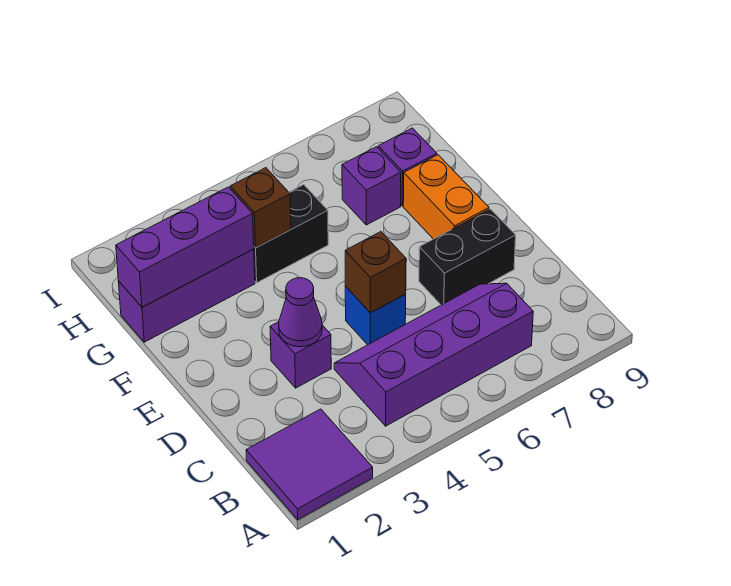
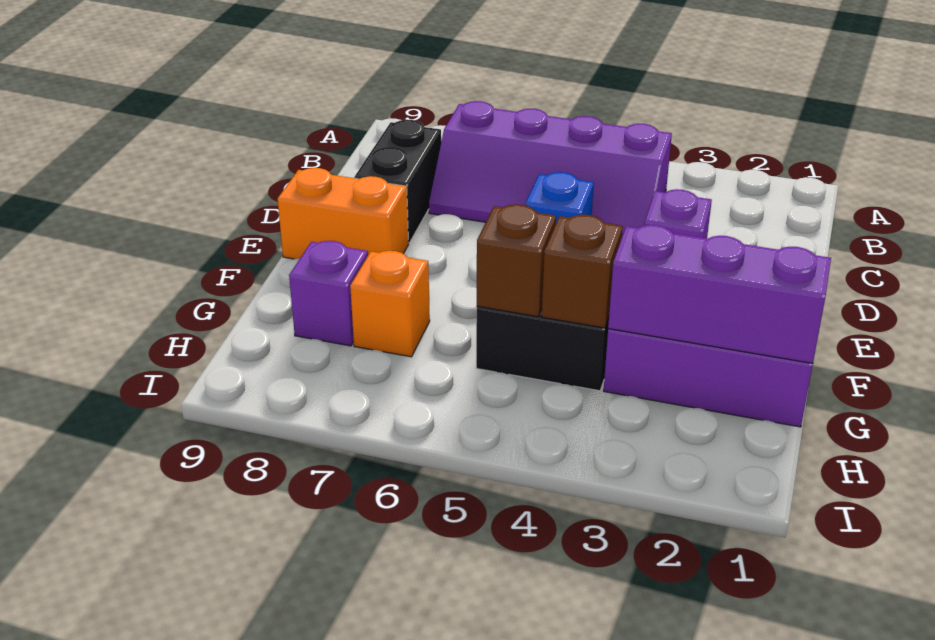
purple 2x2 tile [246,409,373,520] -> none
purple 1x1 cone [279,278,322,347] -> none
brown 1x1 brick [345,232,406,313] -> brown 1x1 brick moved to [477,204,556,317]
black 1x2 brick [419,209,516,305] -> black 1x2 brick turned to [354,120,441,243]
orange 1x2 brick [403,155,489,239] -> orange 1x2 brick turned to [278,168,409,259]
purple 1x1 brick [342,147,401,225] -> orange 1x1 brick [350,251,430,357]

